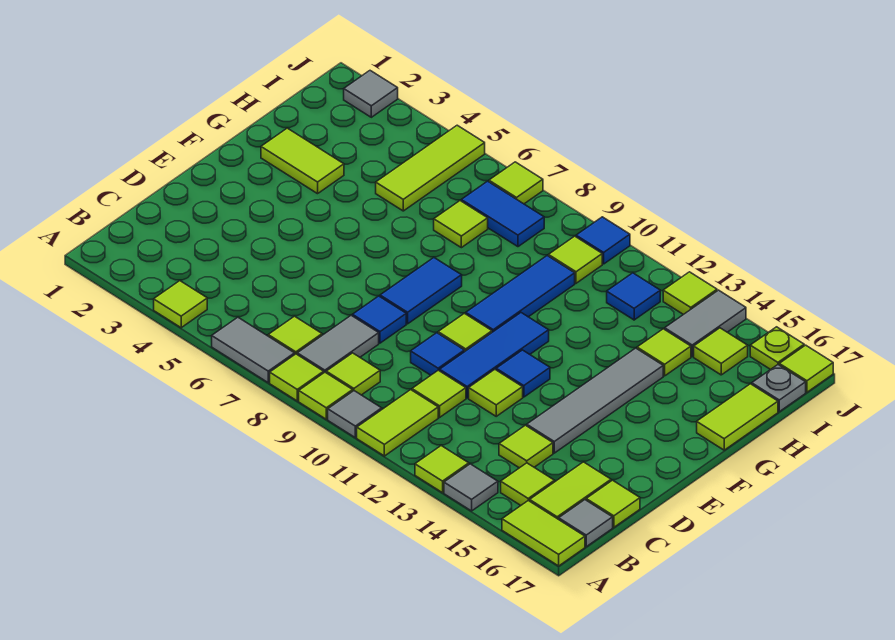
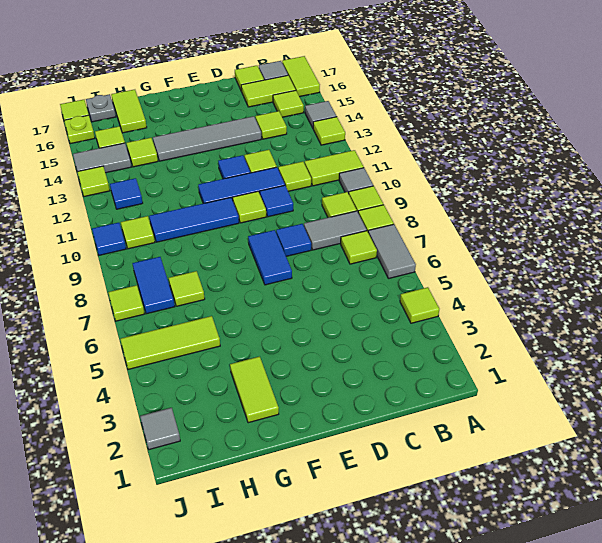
blue 1x2 tile [380,258,462,324] -> blue 1x2 tile turned to [248,230,292,285]
lime 1x2 tile [697,384,778,450] -> lime 1x2 tile turned to [111,90,147,133]

